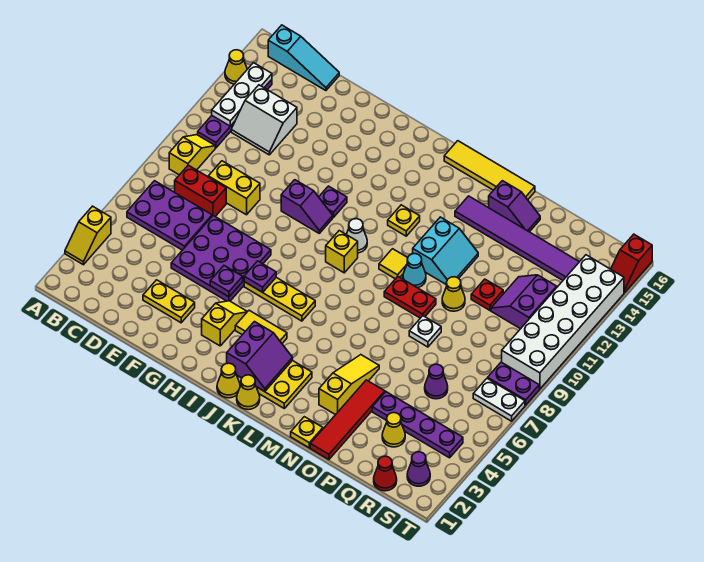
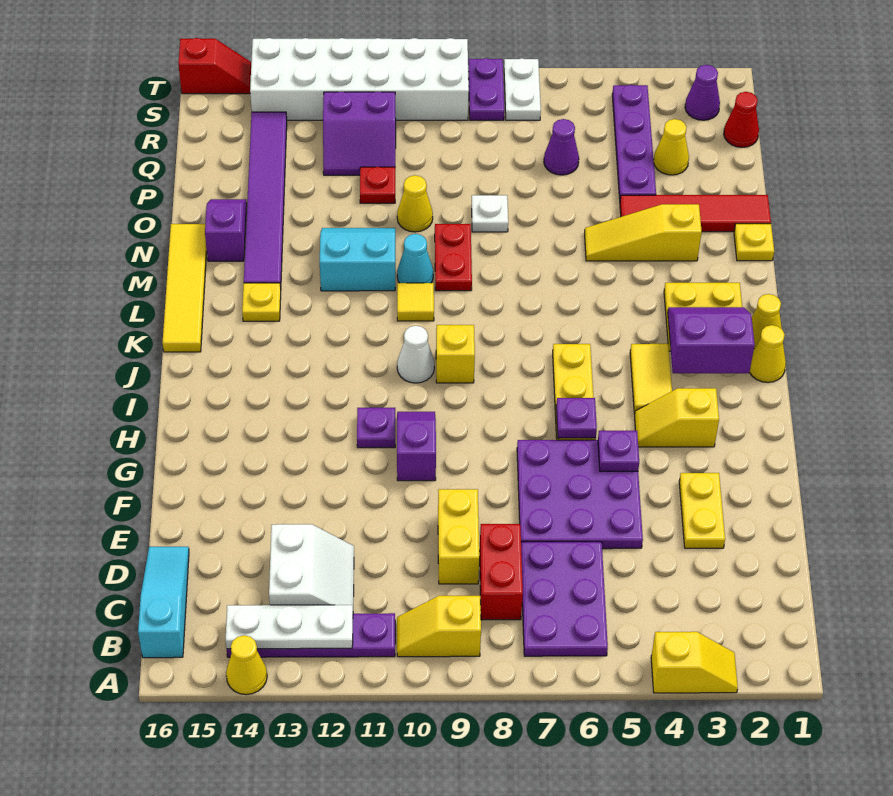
yellow 1x1 plate [388,205,420,236] -> yellow 1x1 plate moved to [242,283,281,321]

